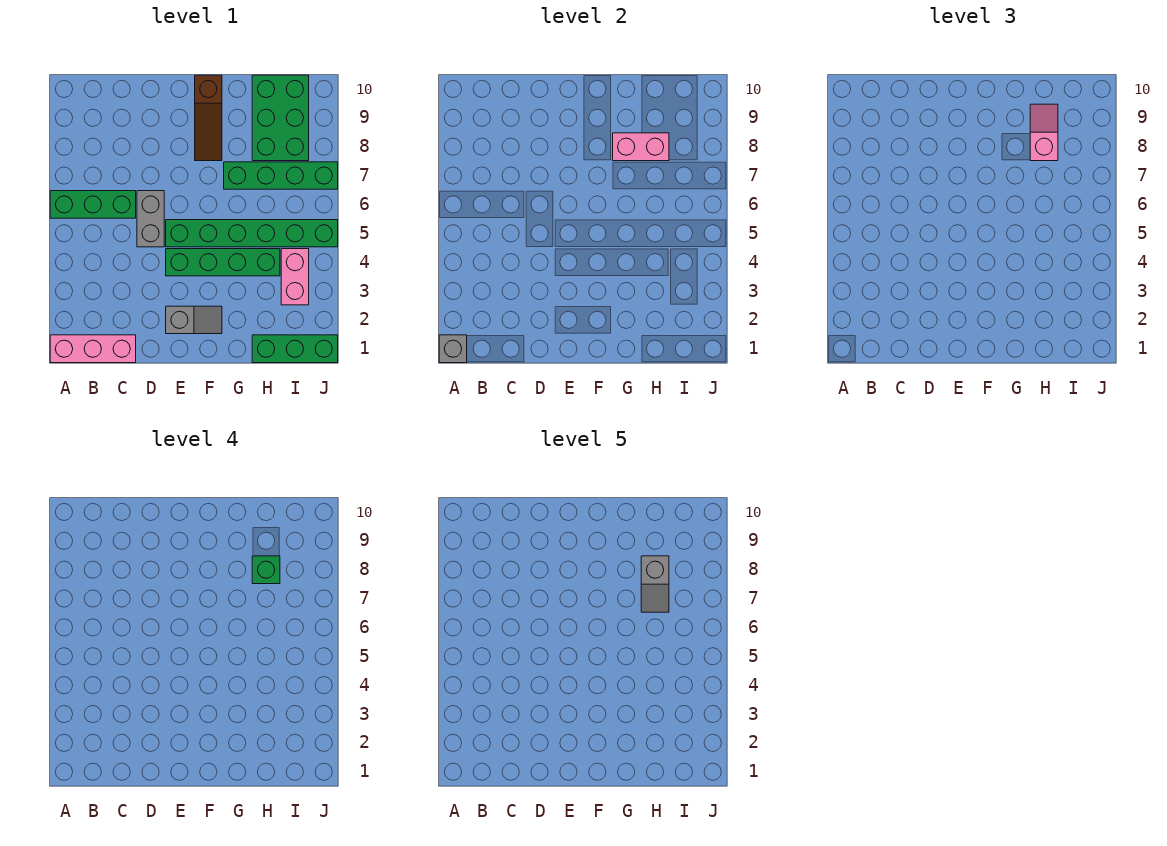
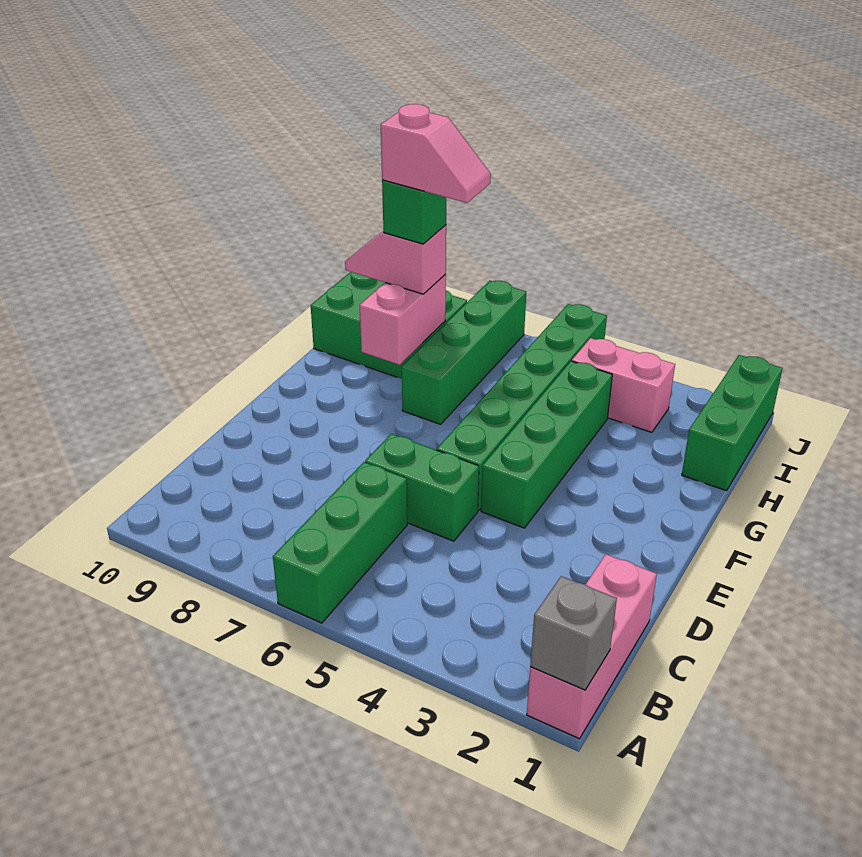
grey 1x2 brick [137,191,164,247] -> green 1x2 brick [365,434,479,541]
grey 1x2 slope [166,306,222,334] -> none
brown 1x3 slope [195,75,222,161] -> none
grey 1x2 slope [641,556,669,612] -> pink 1x2 slope [381,104,491,203]

